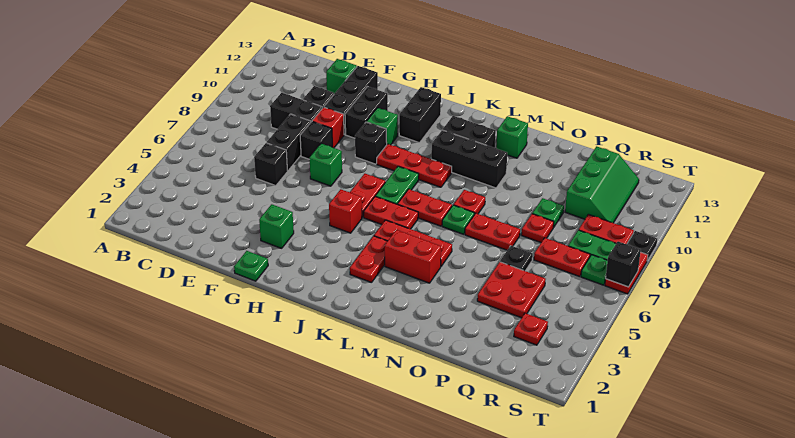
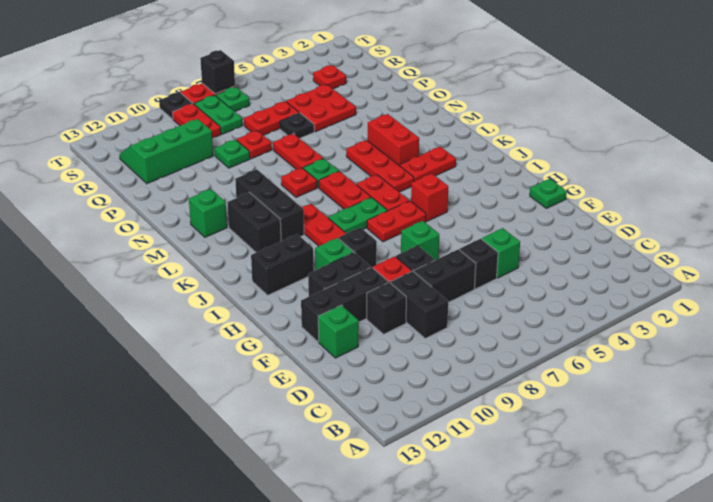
green 1x1 brick [259,204,294,248] -> green 1x1 brick moved to [482,228,520,278]
red 1x2 plate [534,238,590,277] -> red 1x2 plate turned to [244,101,299,135]

